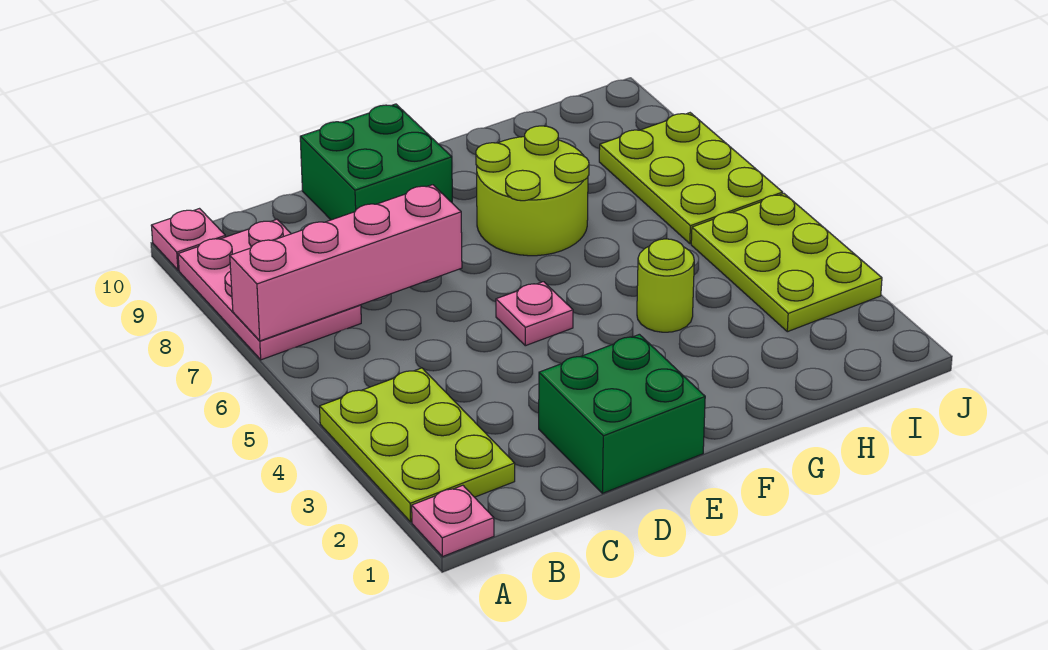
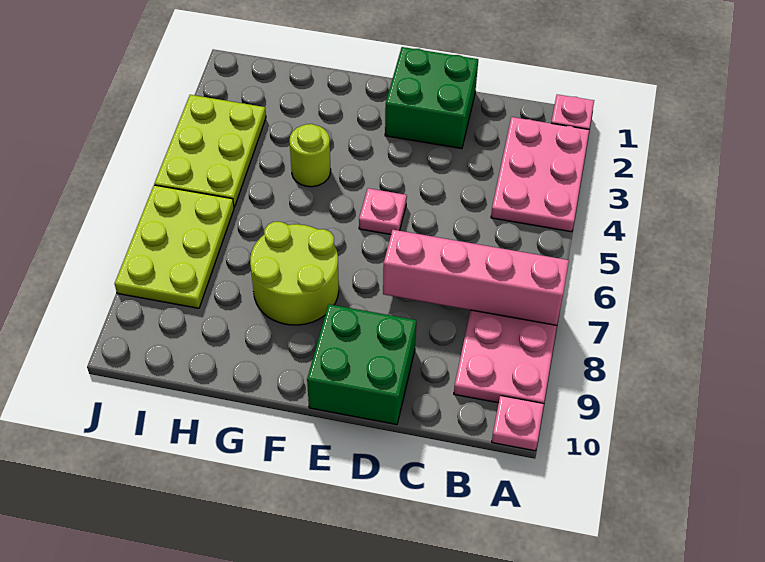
lime 2x3 plate [320,368,515,522] -> pink 2x3 plate [491,117,589,232]

